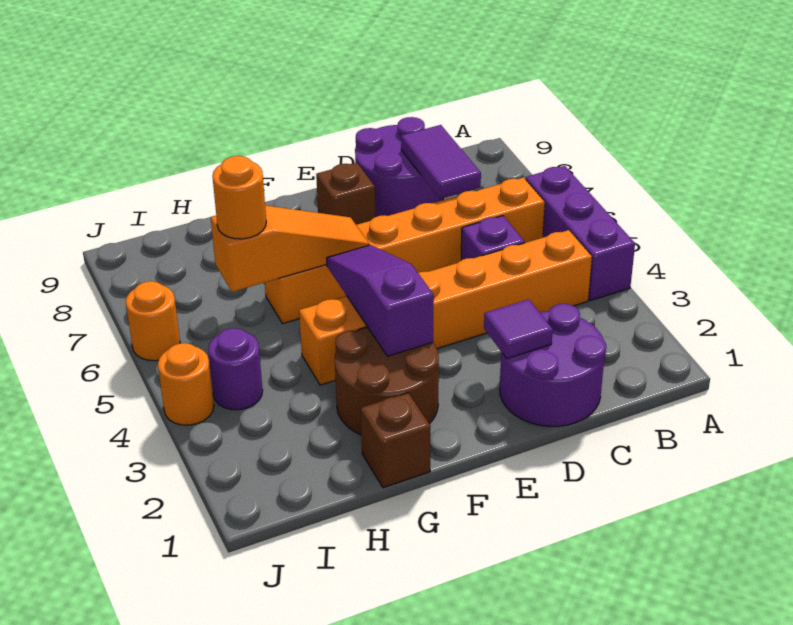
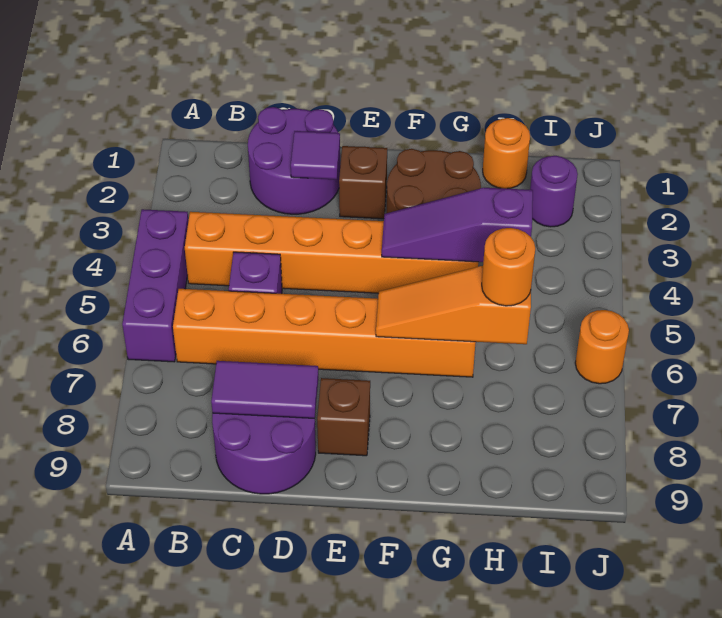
purple 1x2 tile [401,125,481,199] -> purple 1x2 tile turned to [211,361,318,418]
purple 1x3 slope [327,245,434,356] -> purple 1x3 slope turned to [382,188,533,262]
brown 1x1 brick [361,393,430,488] -> brown 1x1 brick moved to [339,146,387,219]
purple 1x1 round brick [208,328,263,410] -> purple 1x1 round brick moved to [530,156,578,227]
orange 1x1 round brick [158,343,214,425] -> orange 1x1 round brick moved to [483,118,530,189]

